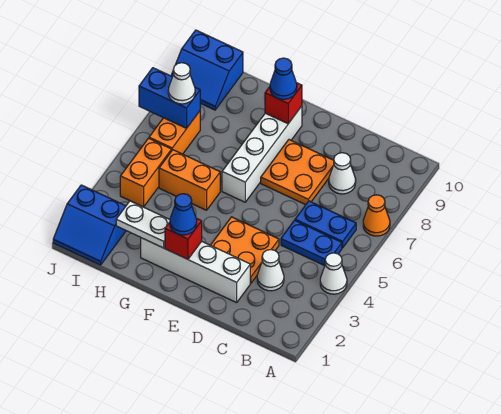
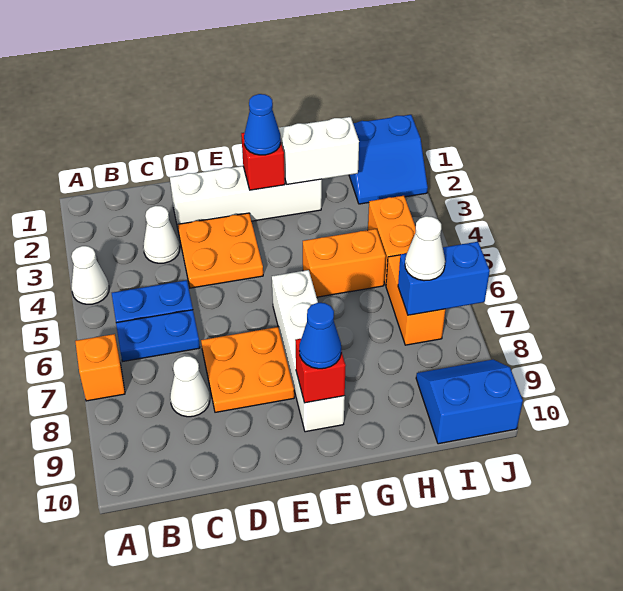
orange 1x1 cone [363,195,390,236] -> orange 1x1 brick [75,334,125,401]
white 1x2 plate [116,201,170,248] -> white 1x2 brick [279,117,359,184]
blue 2x2 slope [53,185,126,265] -> blue 2x2 slope turned to [349,115,428,204]

